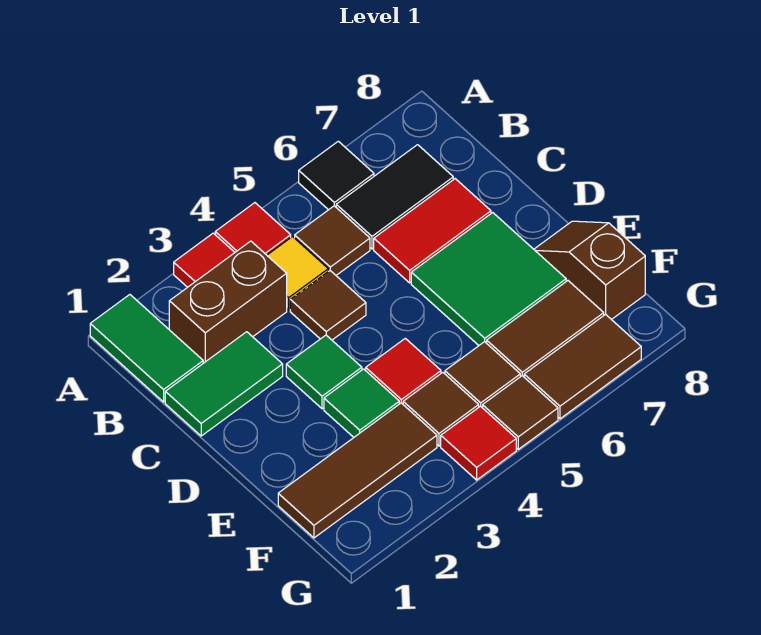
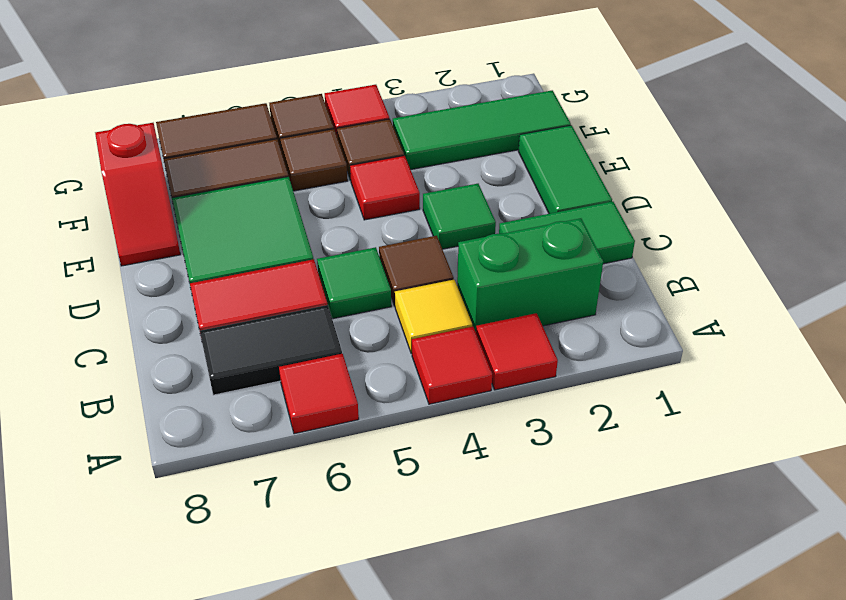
green 1x2 tile [90,295,203,402] -> green 1x2 tile moved to [518,125,612,214]
black 1x1 tile [299,141,374,210] -> red 1x1 tile [279,354,359,434]
brown 1x2 brick [169,241,287,363] -> green 1x2 brick [457,218,603,332]
brown 1x1 tile [295,206,370,275] -> none
green 1x1 tile [324,369,399,437] -> green 1x1 tile moved to [317,247,391,319]
brown 1x2 slope [534,221,645,320] -> red 1x2 slope [95,123,180,266]
brown 1x3 tile [278,403,437,538] -> green 1x3 tile [393,90,571,170]

